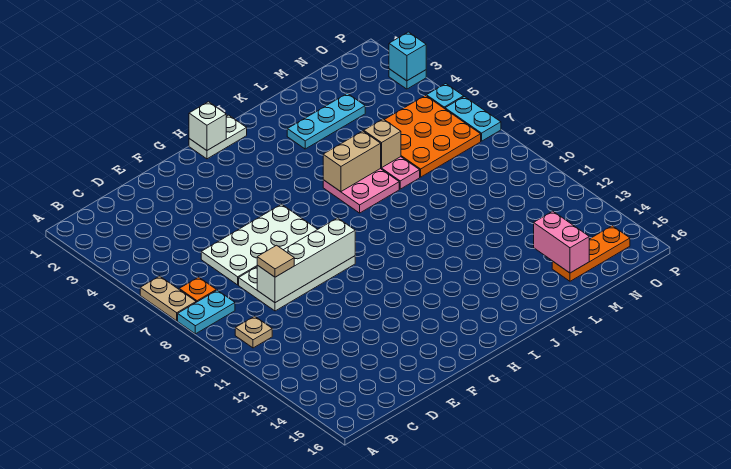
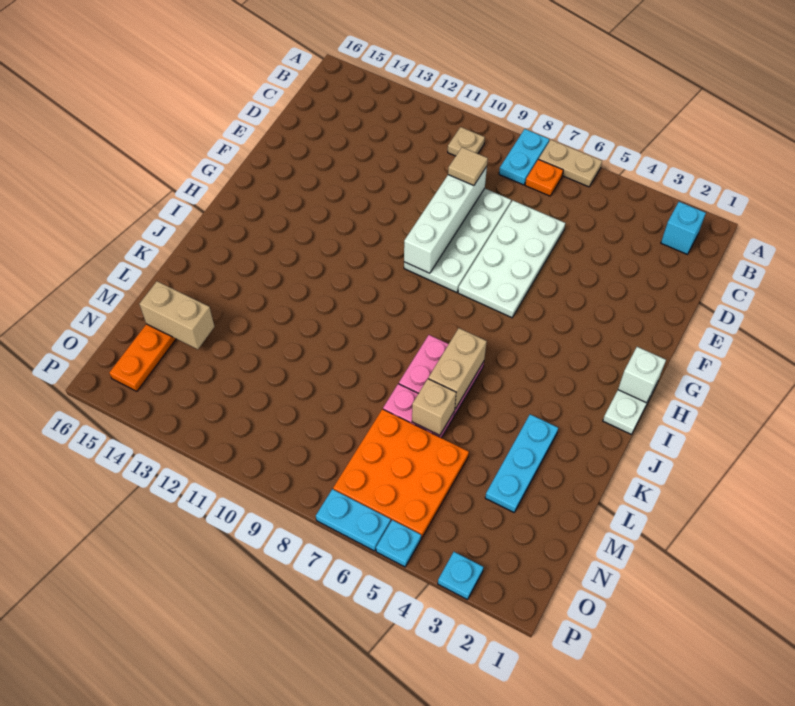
pink 1x2 brick [534,211,589,273] -> tan 1x2 brick [139,281,215,349]
cyan 1x1 brick [389,32,426,81] -> cyan 1x1 brick moved to [661,202,706,254]

